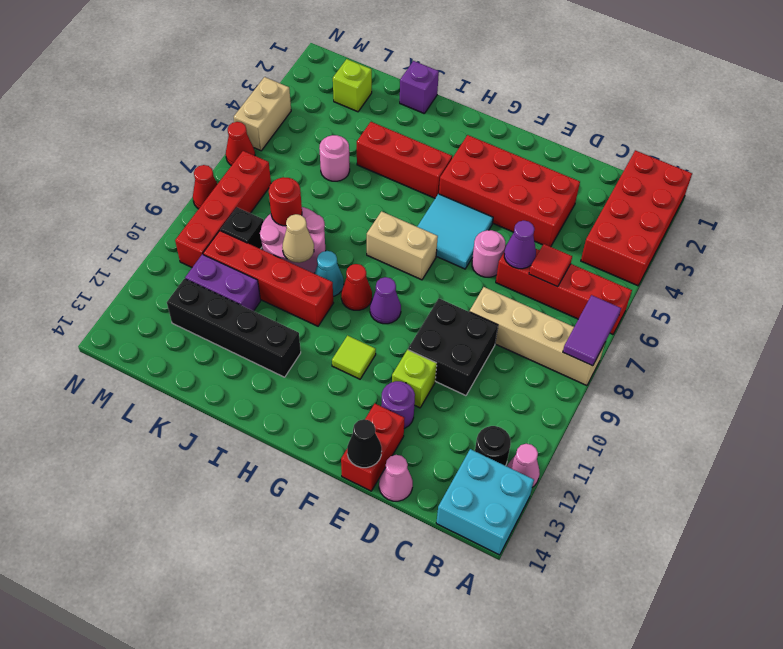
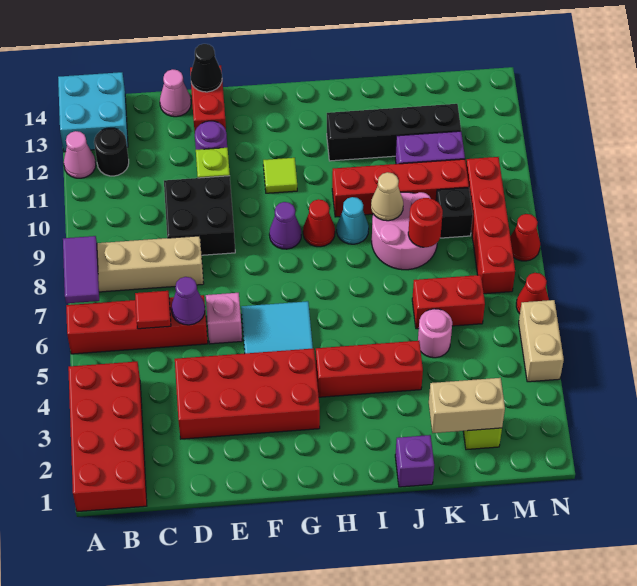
pink 1x1 round brick [472,230,505,277] -> pink 1x1 brick [206,293,242,344]
tan 1x2 brick [367,211,438,280] -> tan 1x2 brick moved to [429,378,505,433]
none -> red 1x2 brick [412,275,485,329]

